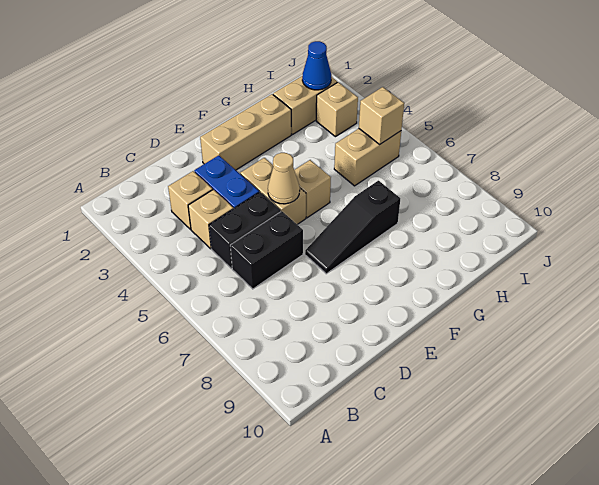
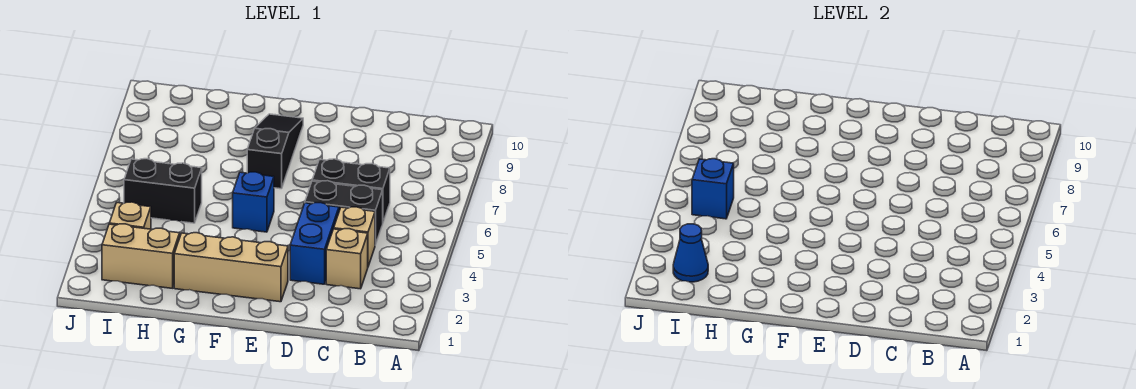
tan 1x2 brick [240,158,306,224] -> none
tan 1x1 cone [268,153,300,204] -> none
black 1x3 slope [305,181,400,274] -> black 1x3 slope turned to [247,114,303,189]
tan 1x1 brick [294,160,331,218] -> blue 1x1 brick [233,172,274,232]
tan 1x2 brick [334,129,401,186] -> black 1x2 brick [124,159,202,223]
tan 1x1 brick [359,87,404,145] -> blue 1x1 brick [692,159,734,219]

